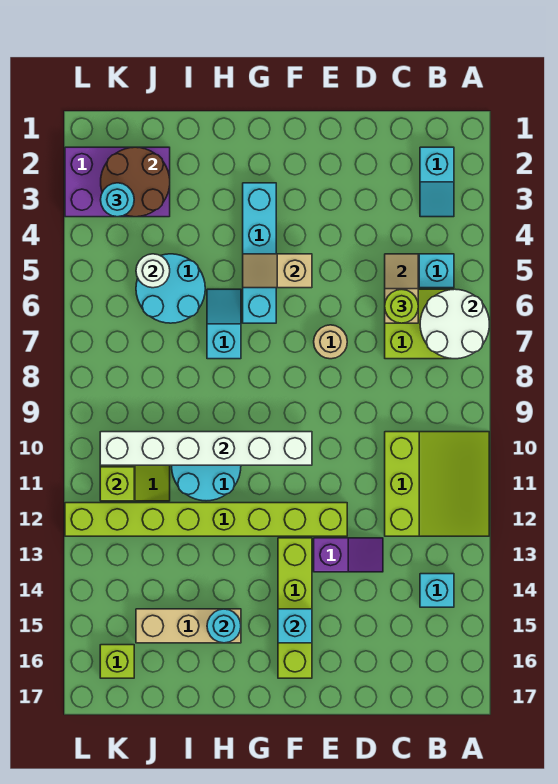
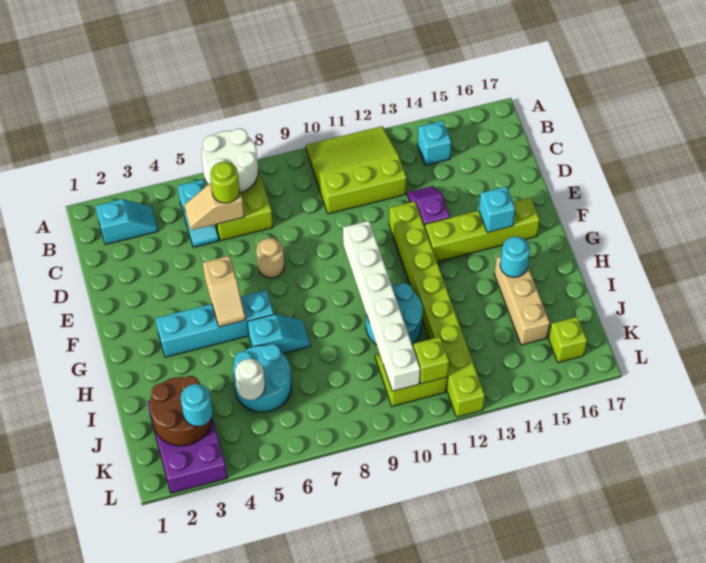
cyan 1x2 slope [207,289,241,359] -> cyan 1x2 slope turned to [247,314,310,353]

